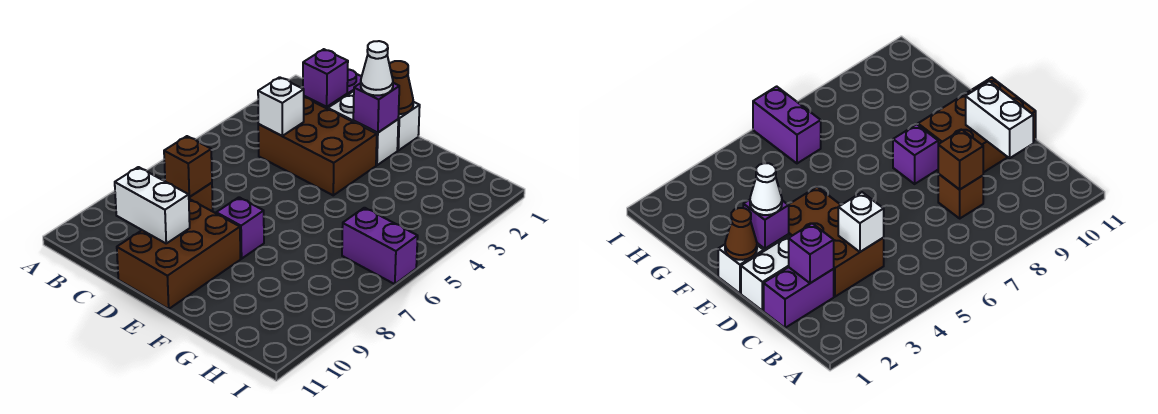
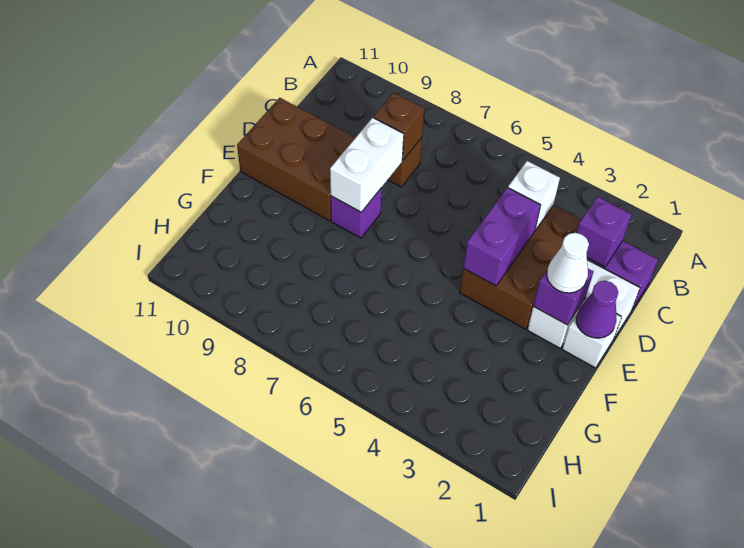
white 1x2 brick [115,167,190,243] -> white 1x2 brick moved to [330,118,404,212]
brown 1x1 cone [389,61,413,114] -> purple 1x1 cone [576,281,618,338]
purple 1x2 brick [342,208,418,284] -> purple 1x2 brick moved to [463,188,541,286]

